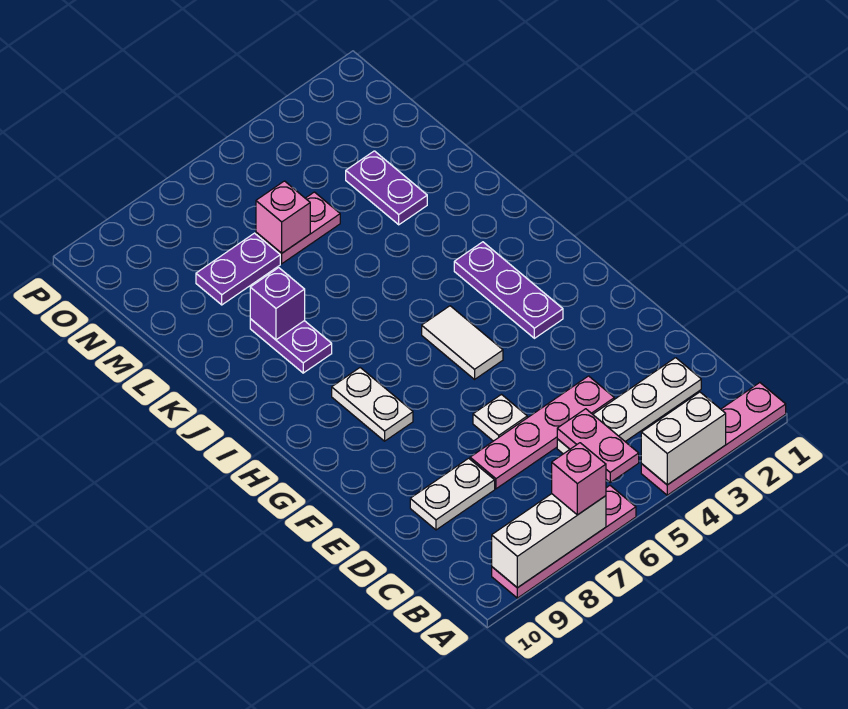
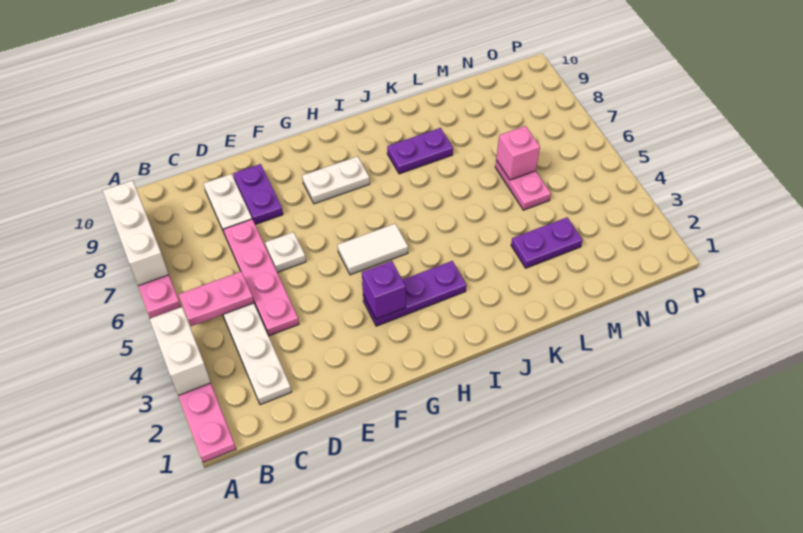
pink 1x1 brick [552,443,606,515] -> none
purple 1x1 brick [250,268,305,340] -> purple 1x1 brick moved to [362,261,406,319]
purple 1x2 plate [196,233,280,305] -> purple 1x2 plate moved to [233,164,283,225]

